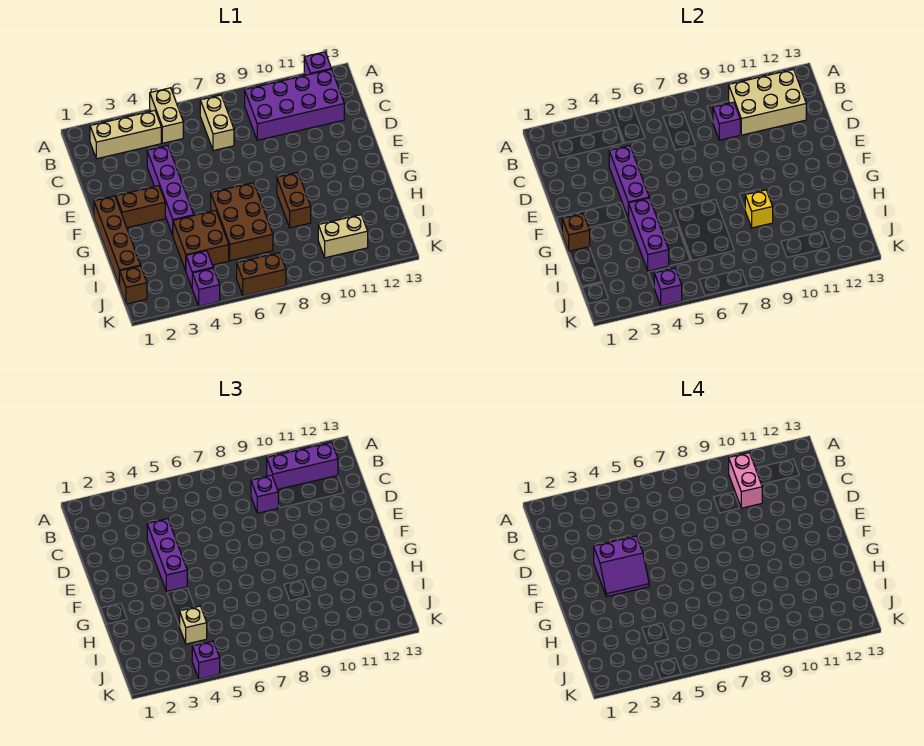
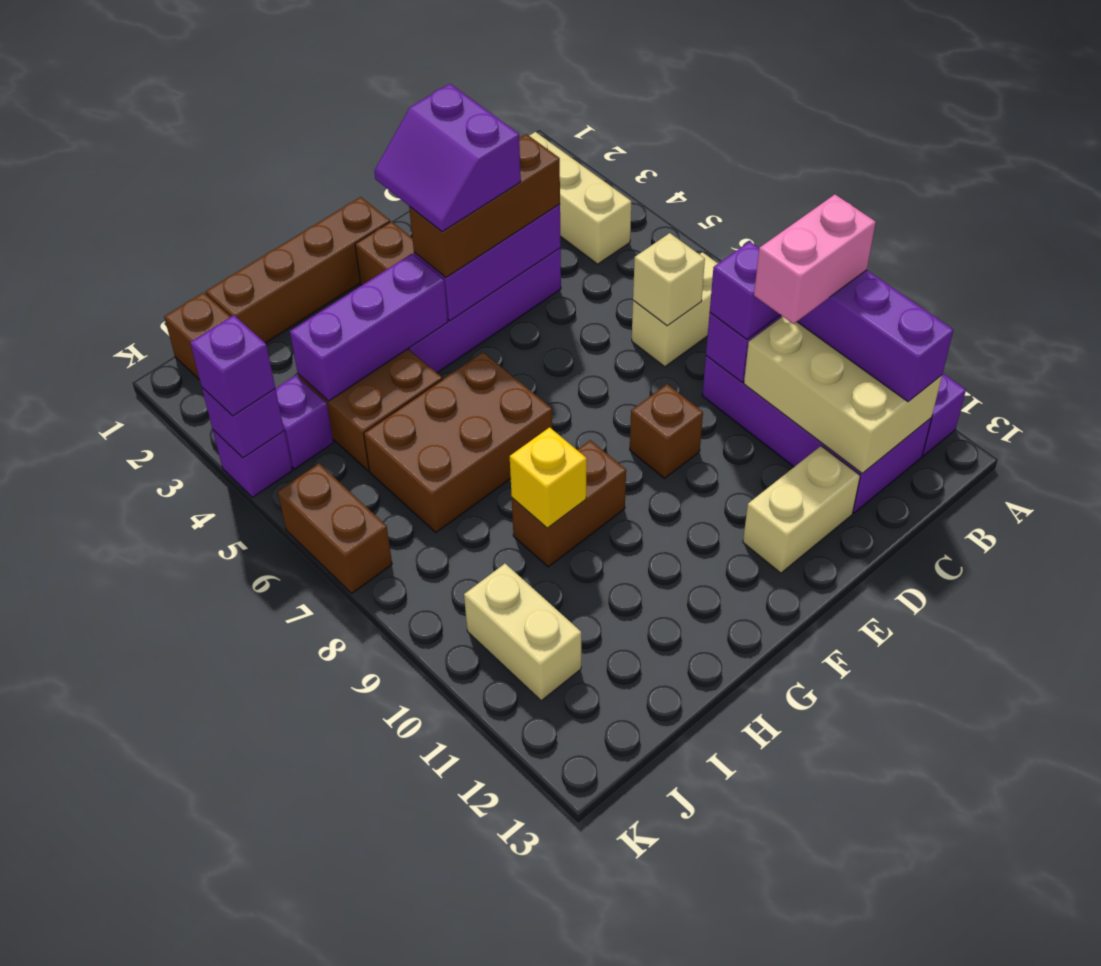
tan 1x2 brick [150,88,183,143] -> tan 1x2 brick moved to [743,446,860,573]
purple 1x3 brick [147,519,187,592] -> brown 1x3 brick [409,134,560,277]
brown 1x1 brick [562,214,590,251] -> brown 1x1 brick moved to [630,384,703,478]
tan 1x1 brick [180,606,207,644] -> tan 1x1 brick moved to [633,233,705,326]

